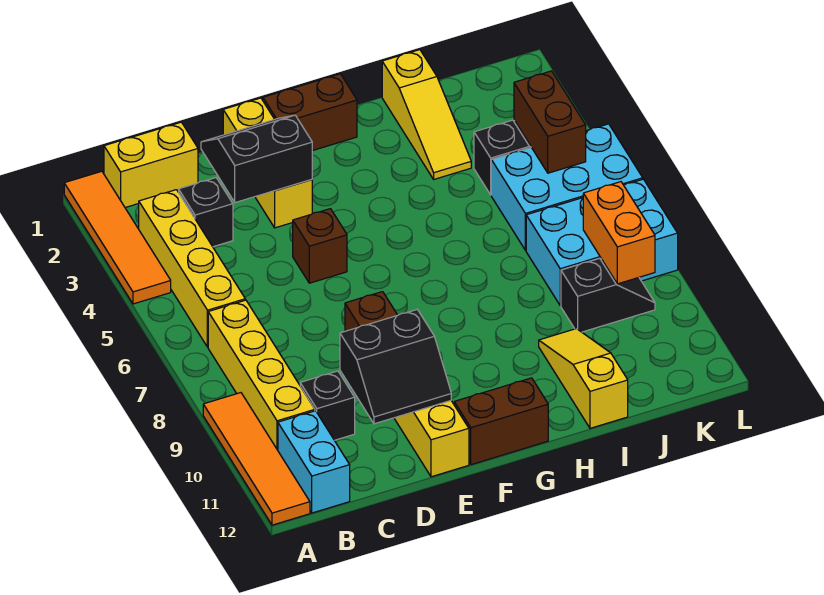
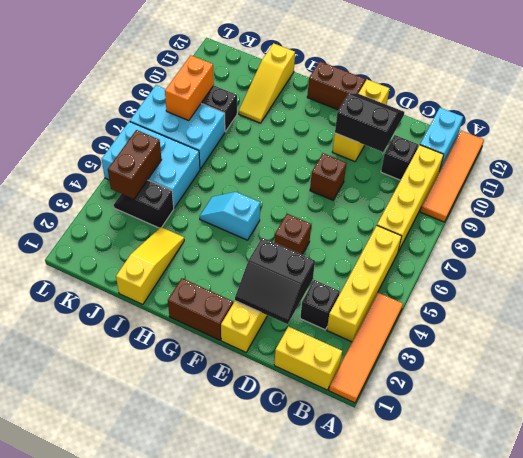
none -> cyan 1x2 slope [200,192,260,240]

